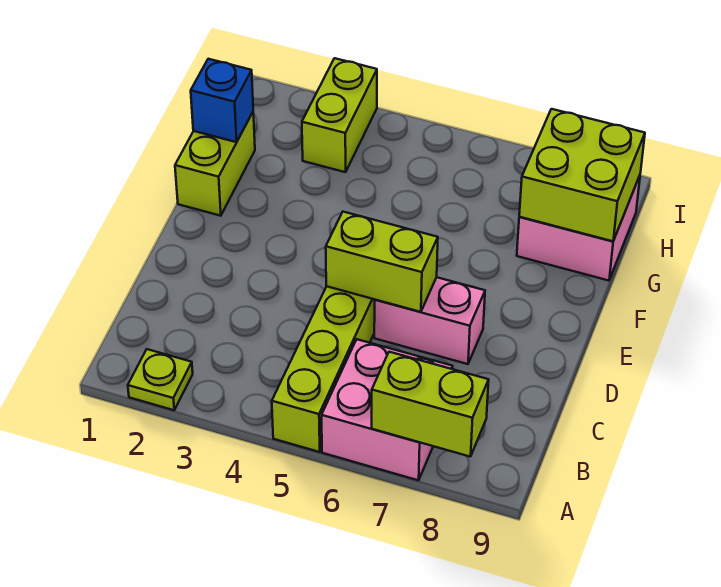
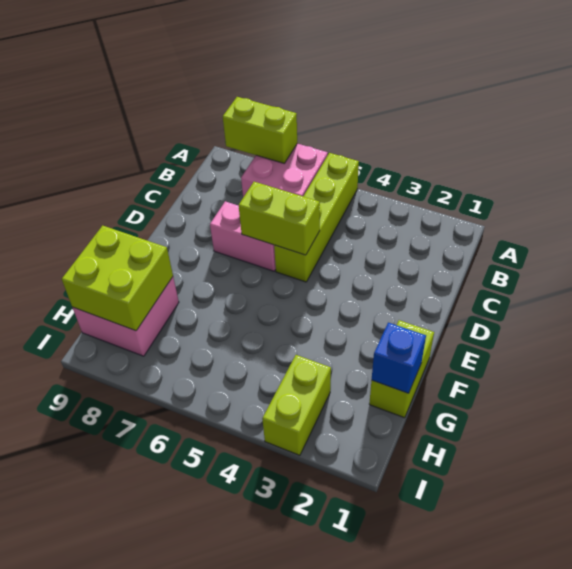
lime 1x1 plate [128,349,193,410] -> none

